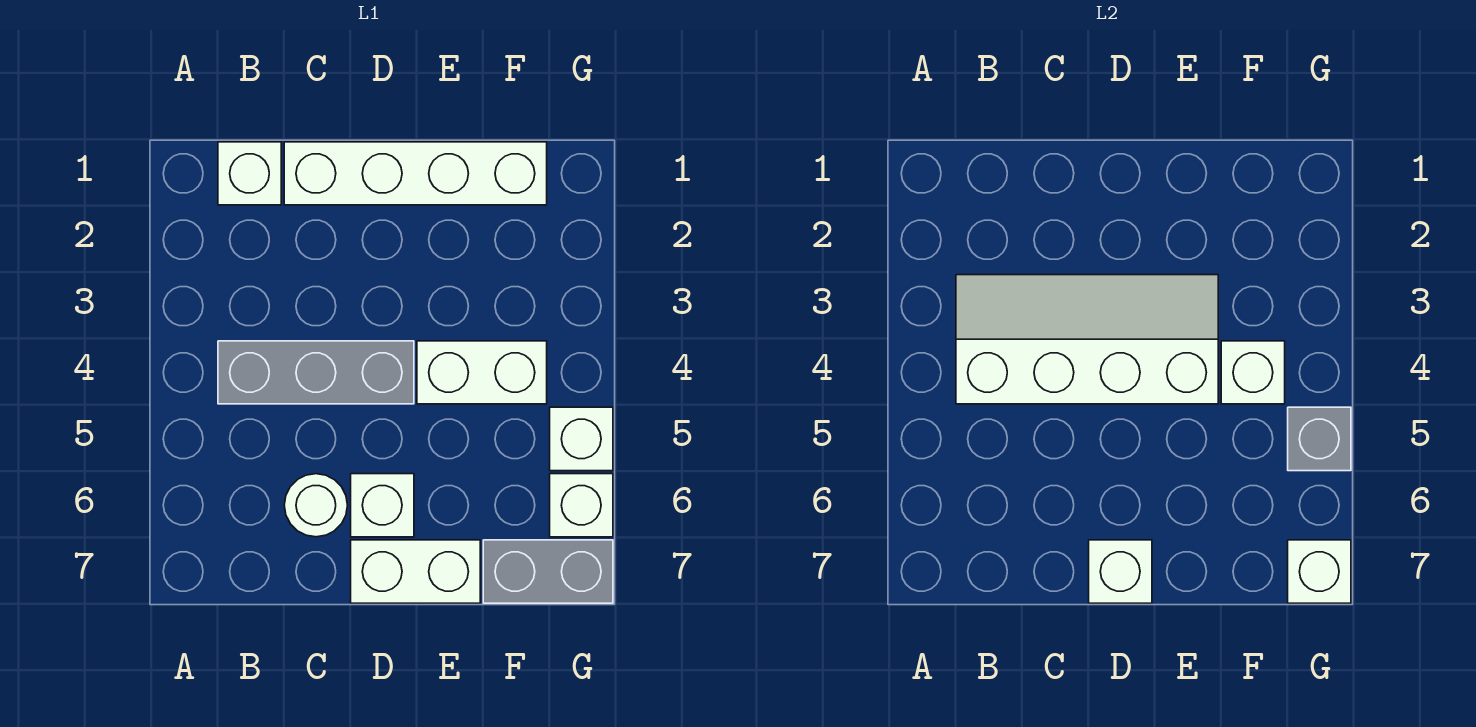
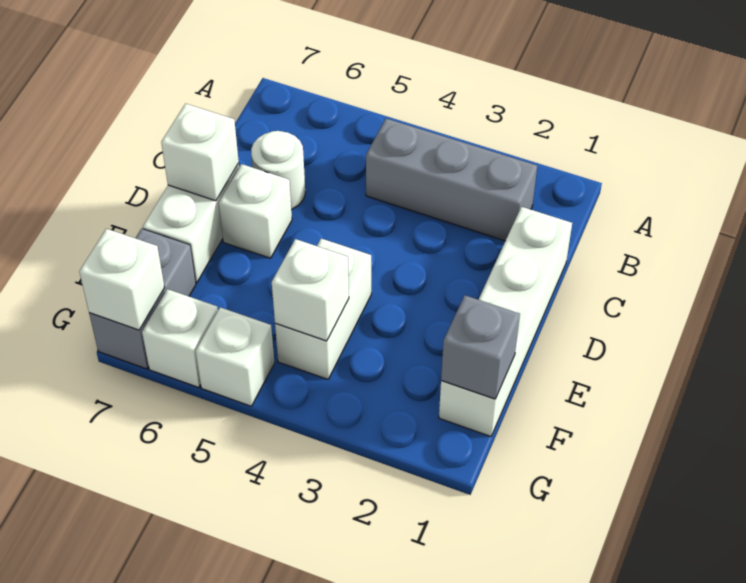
white 1x1 brick [218,142,281,205] -> none
white 2x4 slope [956,275,1218,404] -> none
grey 1x3 brick [218,341,414,404] -> grey 1x3 brick turned to [366,119,537,241]
grey 1x1 brick [1288,407,1351,471] -> grey 1x1 brick moved to [441,295,520,399]

